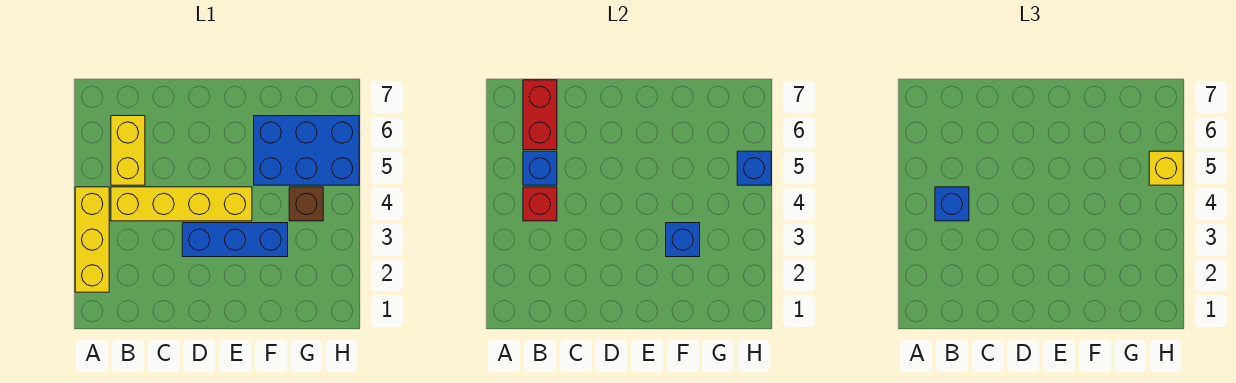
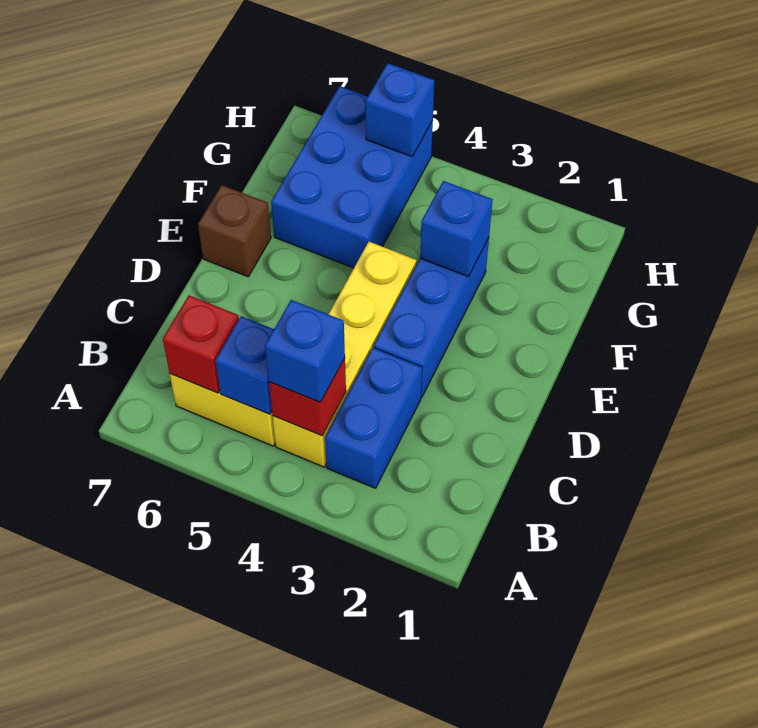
yellow 1x3 brick [75,187,109,292] -> none
none -> blue 1x2 brick [325,348,422,488]
red 1x2 brick [523,80,557,150] -> red 1x1 brick [163,295,239,393]
brown 1x1 brick [289,187,323,221] -> brown 1x1 brick moved to [198,185,271,277]
yellow 1x1 brick [1149,151,1183,185] -> none

